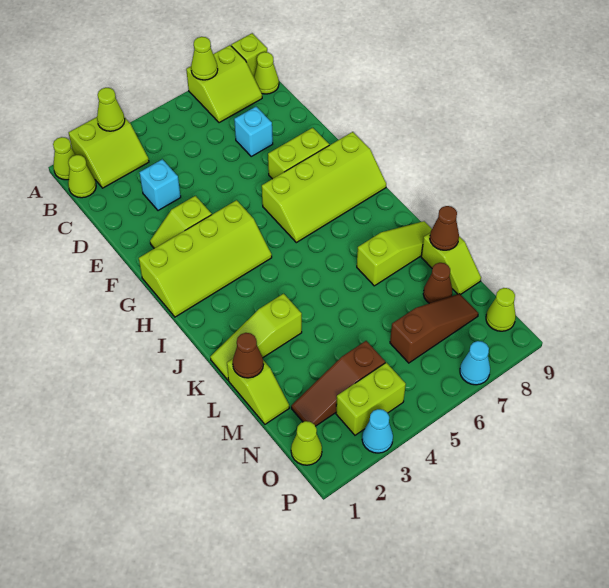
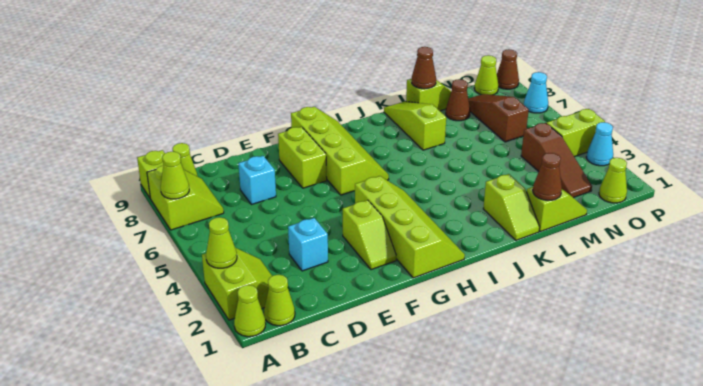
lime 1x3 slope [210,294,302,380] -> lime 1x2 slope [483,174,540,240]
lime 1x2 brick [336,363,406,435] -> lime 1x2 brick turned to [546,109,605,157]
none -> brown 1x1 cone [497,49,519,89]

